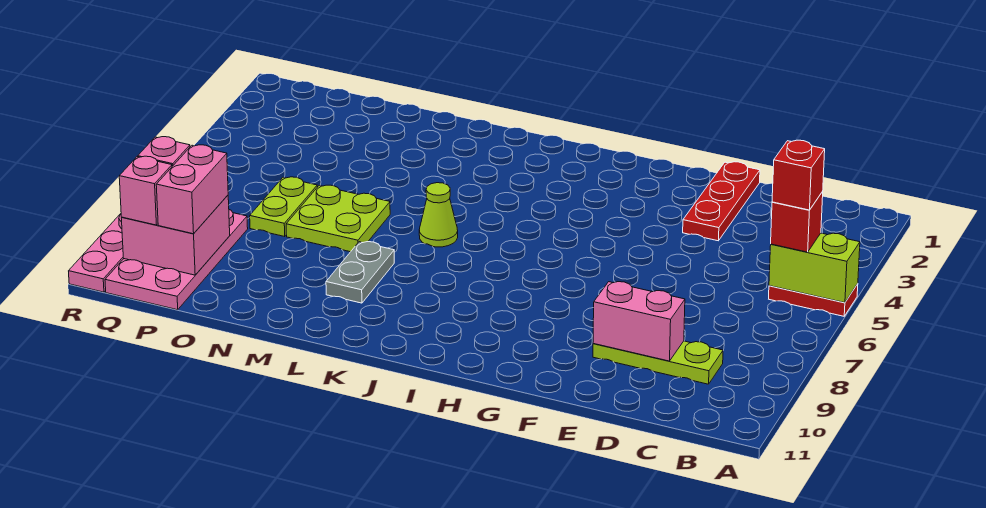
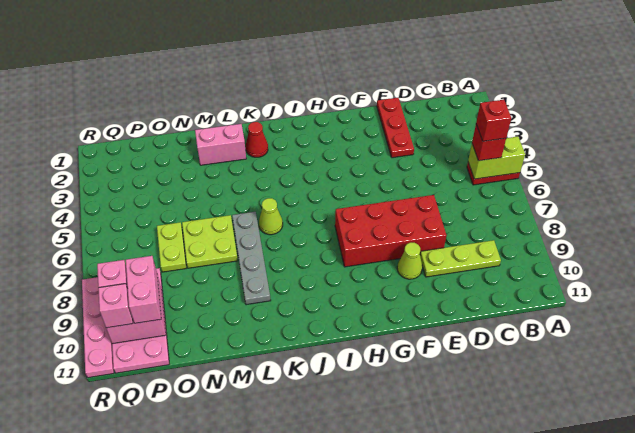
pink 1x2 brick [593,282,685,361] -> pink 1x2 brick moved to [195,124,246,165]
none -> red 2x4 brick [335,195,446,267]
none -> lime 1x1 cone [397,243,422,279]
none -> red 1x1 cone [246,122,268,157]
grey 1x2 plate [326,242,394,303] -> grey 1x4 plate [232,212,271,305]

